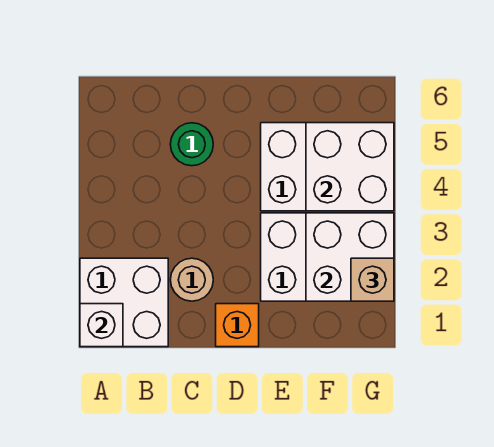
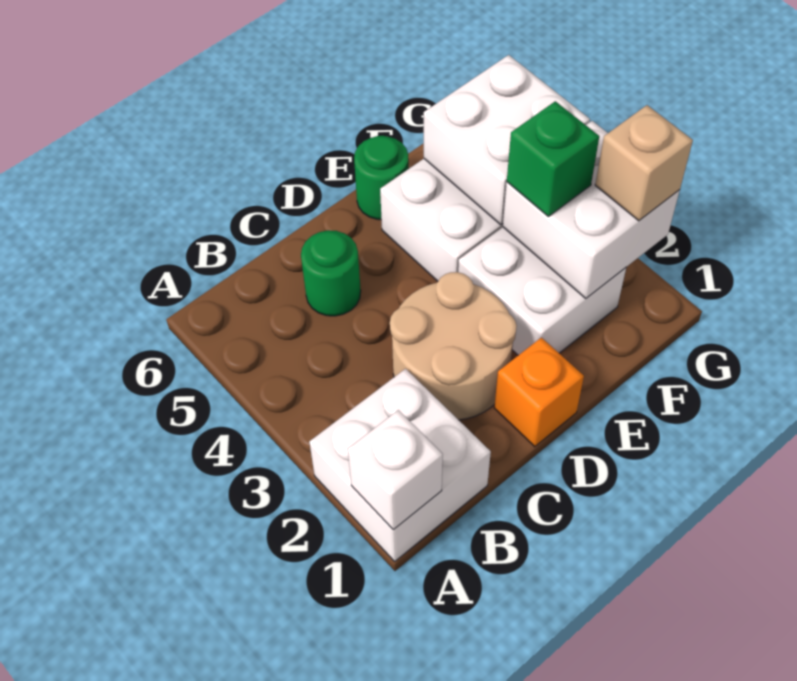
tan 1x1 round brick [170,258,213,301] -> tan 2x2 round brick [390,272,517,420]
none -> green 1x1 round brick [354,136,409,220]
none -> green 1x1 brick [507,101,599,217]

